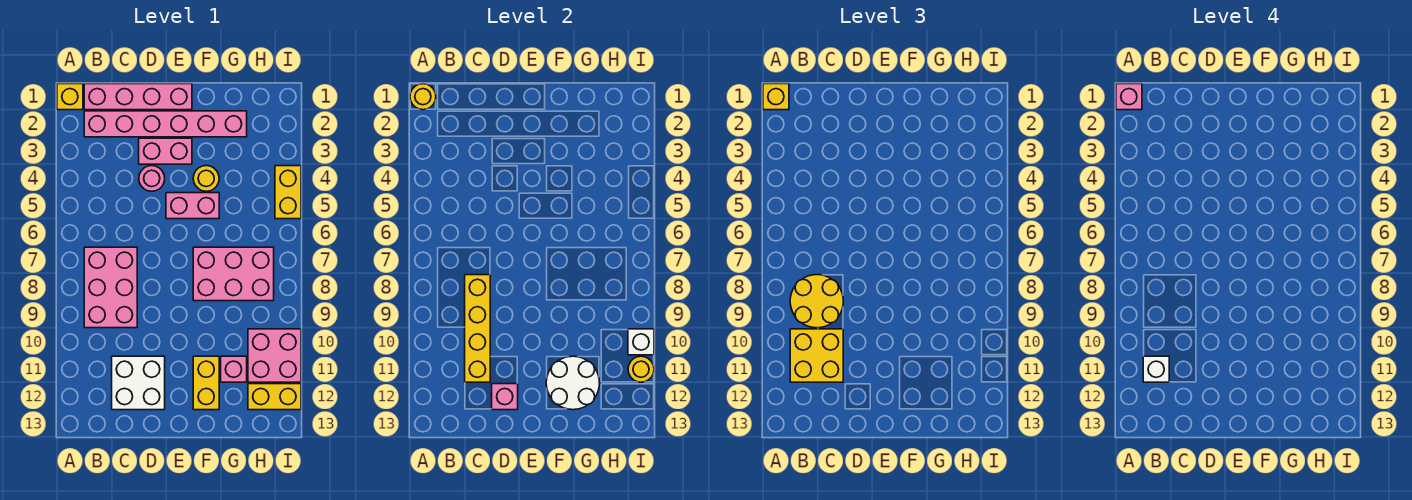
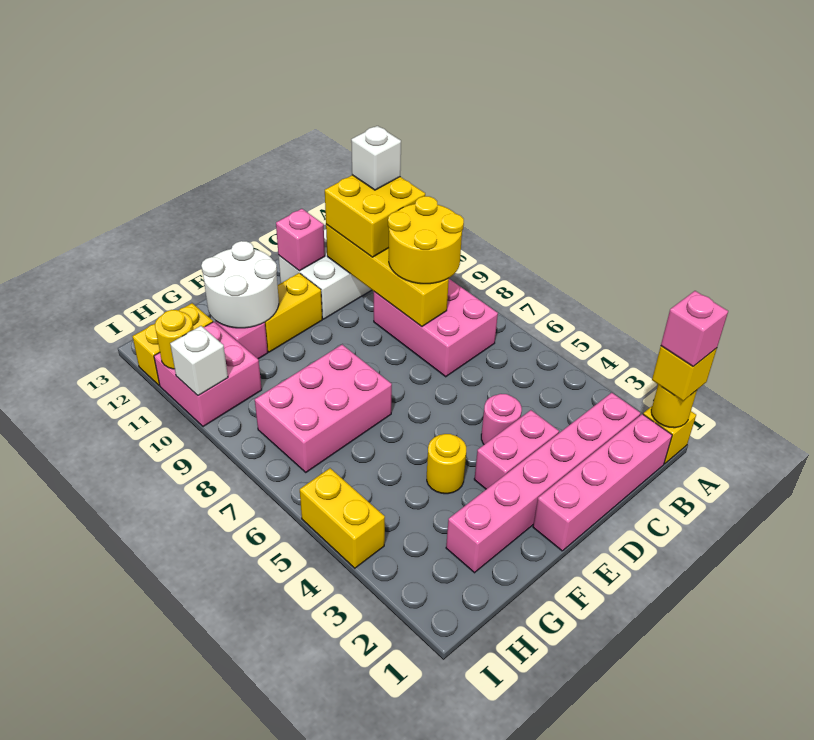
pink 1x2 brick [166,193,219,219] -> none
yellow 1x2 brick [193,356,219,410] -> yellow 1x2 brick turned to [264,273,322,352]

